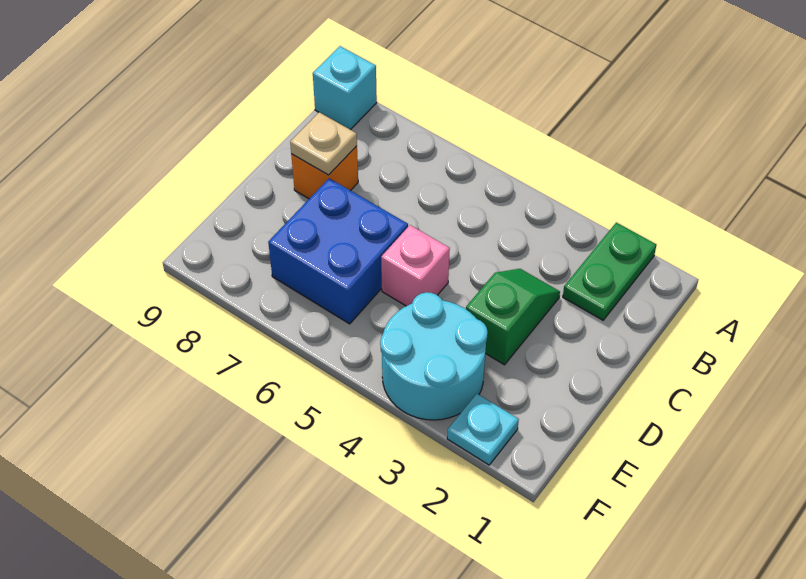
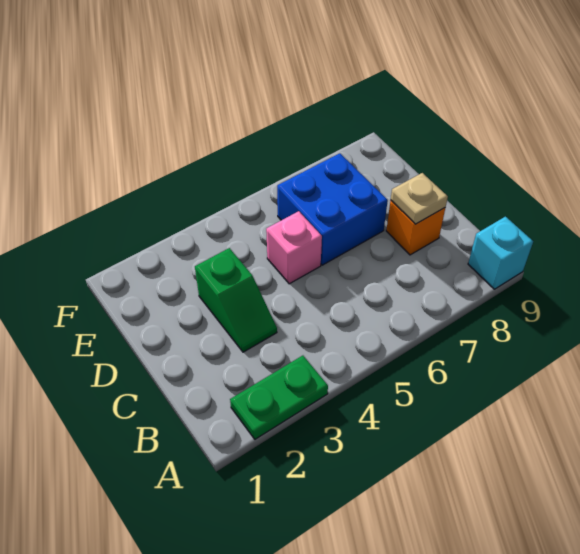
green 1x2 plate [563,222,656,320] -> green 1x2 plate turned to [230,356,328,439]
cyan 2x2 round brick [380,292,488,420] -> none
cyan 1x1 plate [447,394,519,465] -> none

